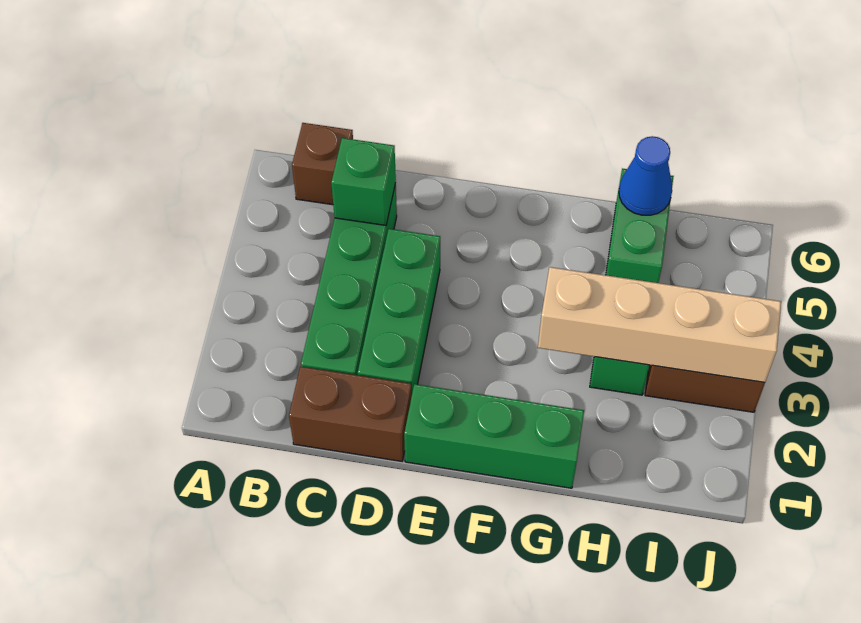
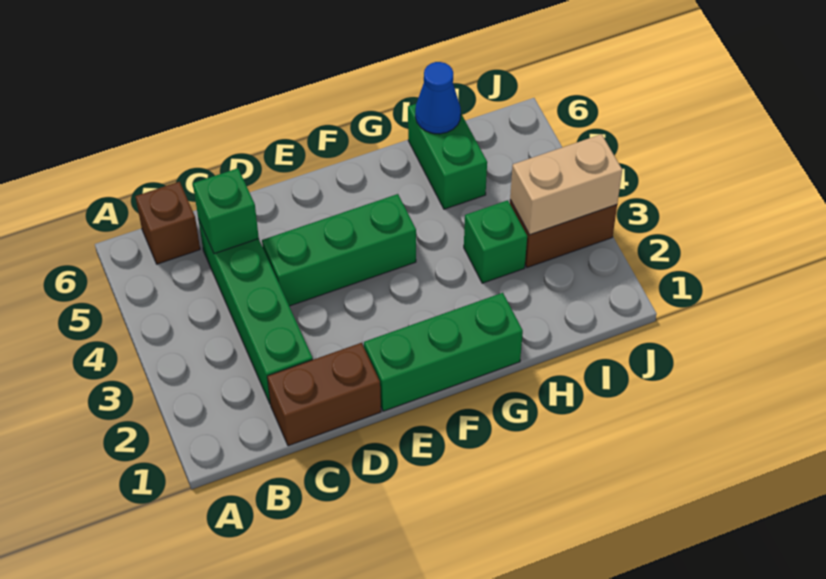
green 1x3 brick [358,229,440,392] -> green 1x3 brick turned to [262,194,416,306]
tan 1x4 brick [538,267,781,382] -> tan 1x2 brick [510,134,622,235]

